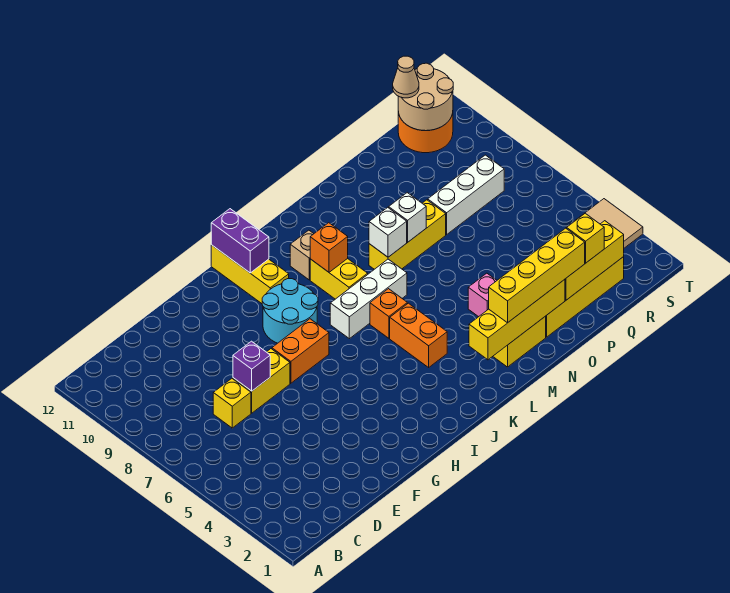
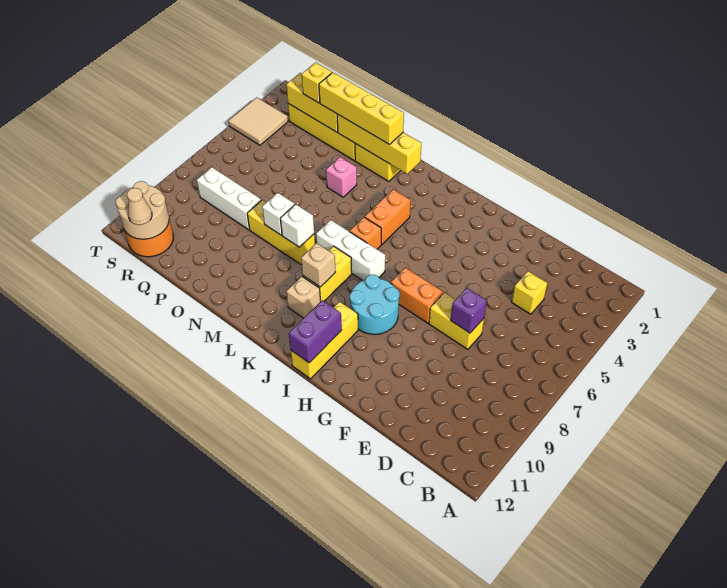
yellow 1x1 brick [213,379,251,428] -> yellow 1x1 brick moved to [512,271,547,314]
orange 1x1 brick [310,223,348,272] -> tan 1x1 brick [301,243,335,287]

